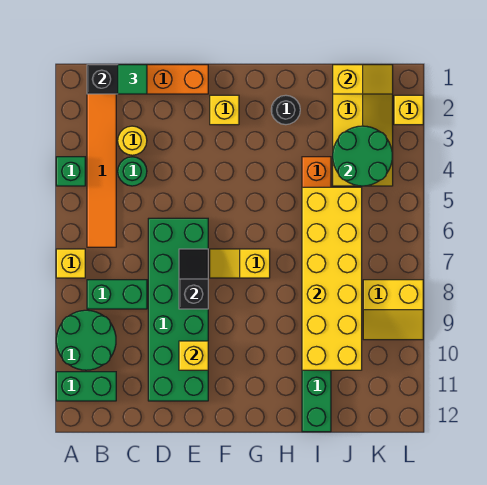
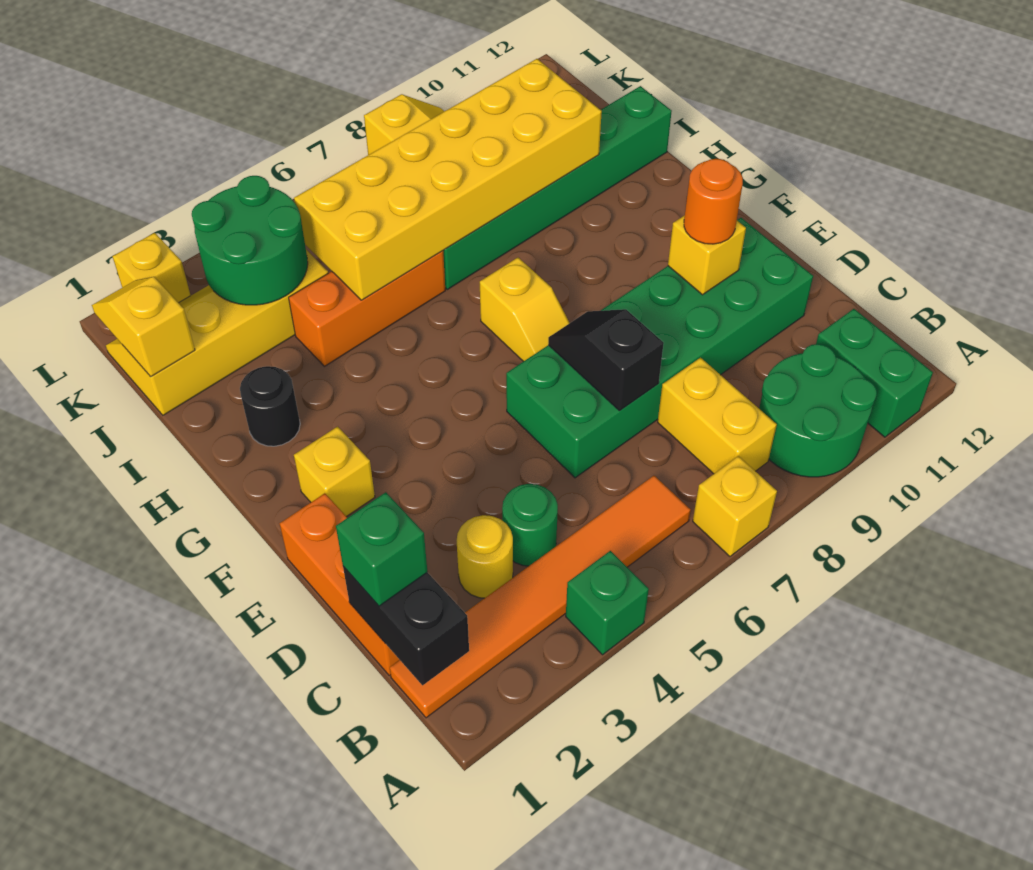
green 1x2 brick [87,280,147,309] -> yellow 1x2 brick [658,358,777,474]
green 1x1 tile [118,65,147,94] -> green 1x1 brick [336,492,427,606]
black 1x2 slope [179,249,208,309] -> black 1x2 slope turned to [548,309,664,411]
none -> orange 1x1 round brick [684,159,743,244]

